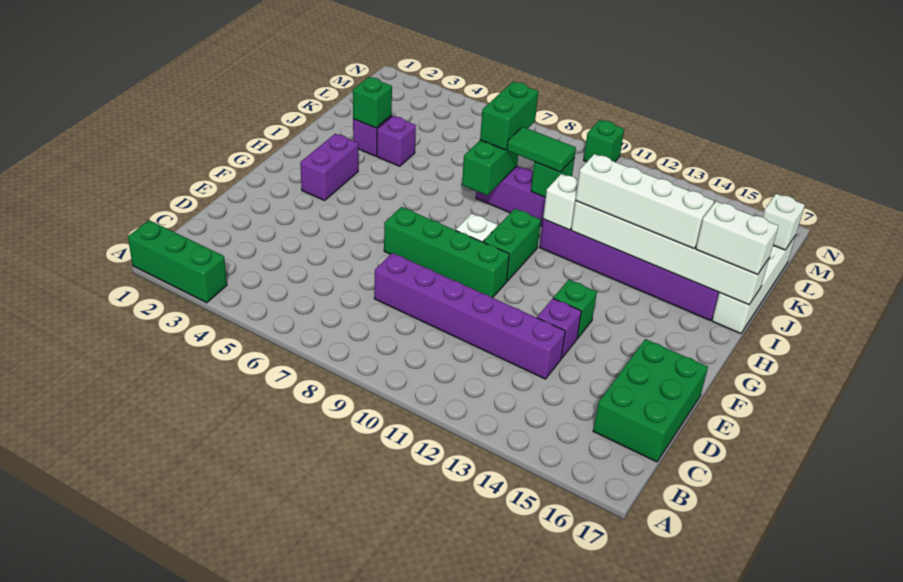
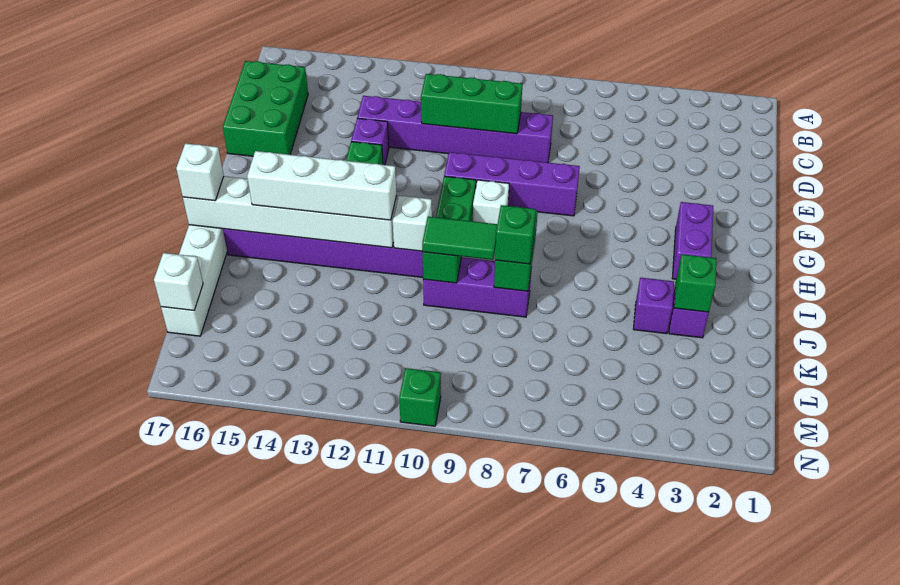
green 1x3 brick [128,220,227,303] -> green 1x3 brick moved to [421,74,522,134]
green 1x4 brick [384,207,509,298] -> purple 1x4 brick [444,152,580,216]
white 1x2 brick [696,201,778,275] -> white 1x1 brick [176,143,224,201]
green 1x2 brick [480,82,538,150] -> green 1x1 brick [495,205,536,264]

